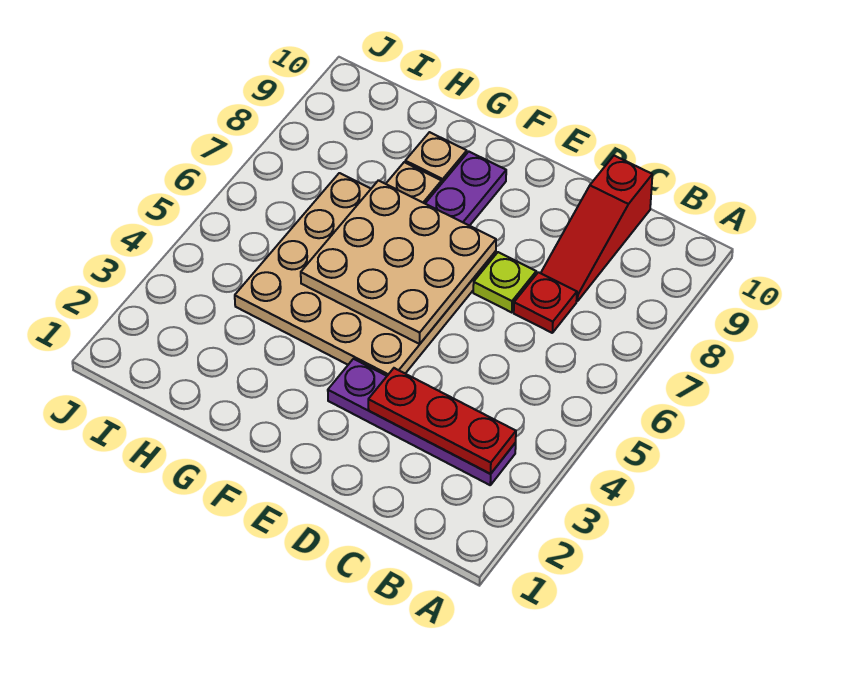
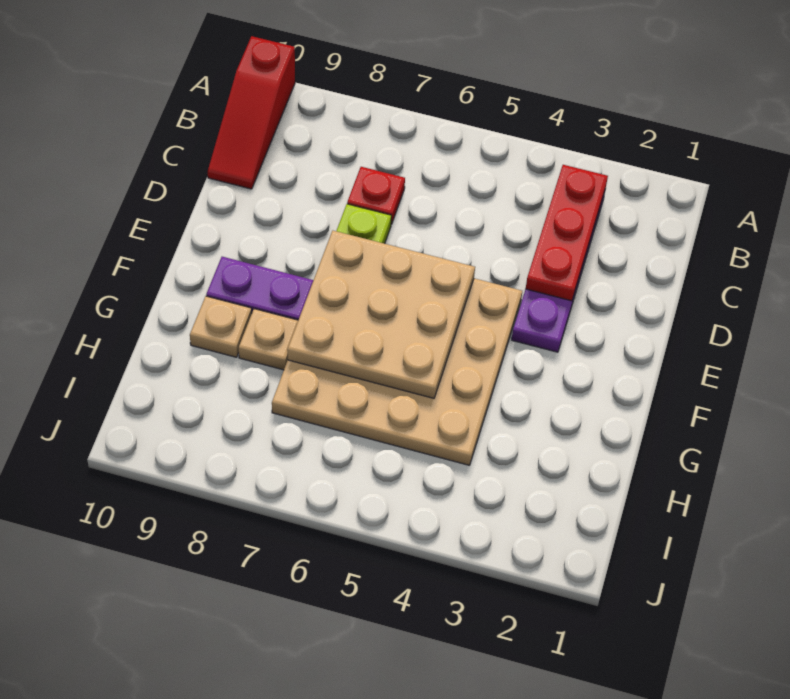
red 1x3 slope [541,156,652,301] -> red 1x3 slope turned to [208,36,295,189]

